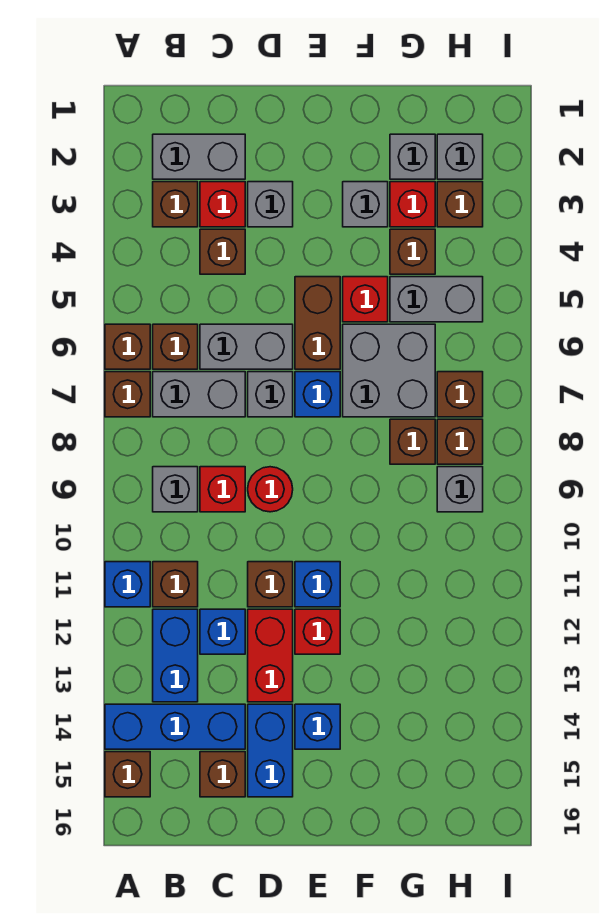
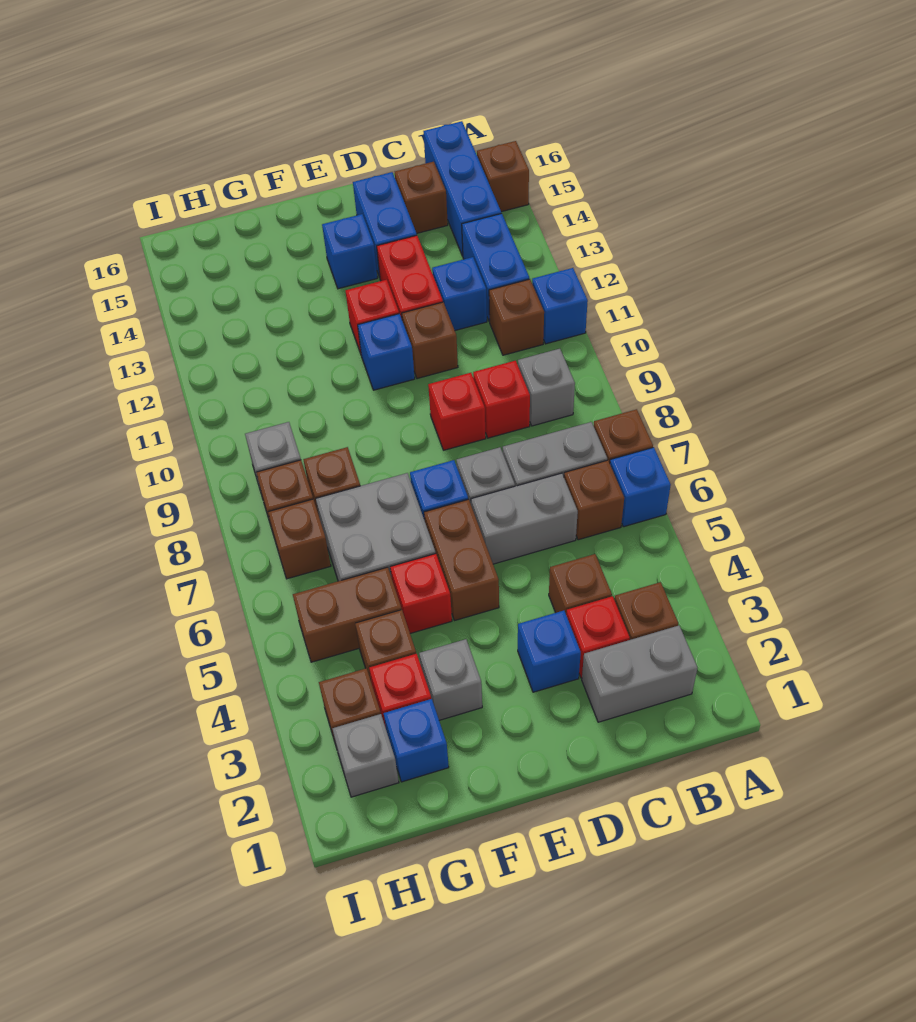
brown 1x1 brick [105,324,150,369] -> blue 1x1 brick [610,447,671,527]
blue 1x3 brick [105,704,245,749] -> blue 1x3 brick turned to [424,121,501,256]
grey 1x1 brick [248,182,293,227] -> blue 1x1 brick [518,611,581,692]
red 1x1 round brick [248,467,293,512] -> red 1x1 brick [428,373,486,450]
grey 1x1 brick [390,134,435,179] -> blue 1x1 brick [384,699,449,782]
grey 1x2 brick [390,277,483,322] -> brown 1x2 brick [293,567,402,662]

